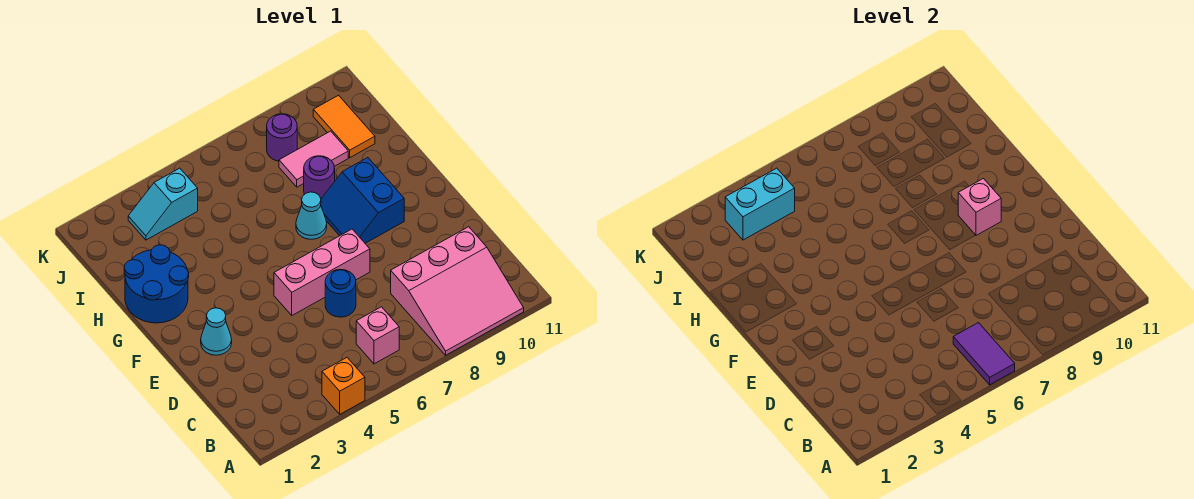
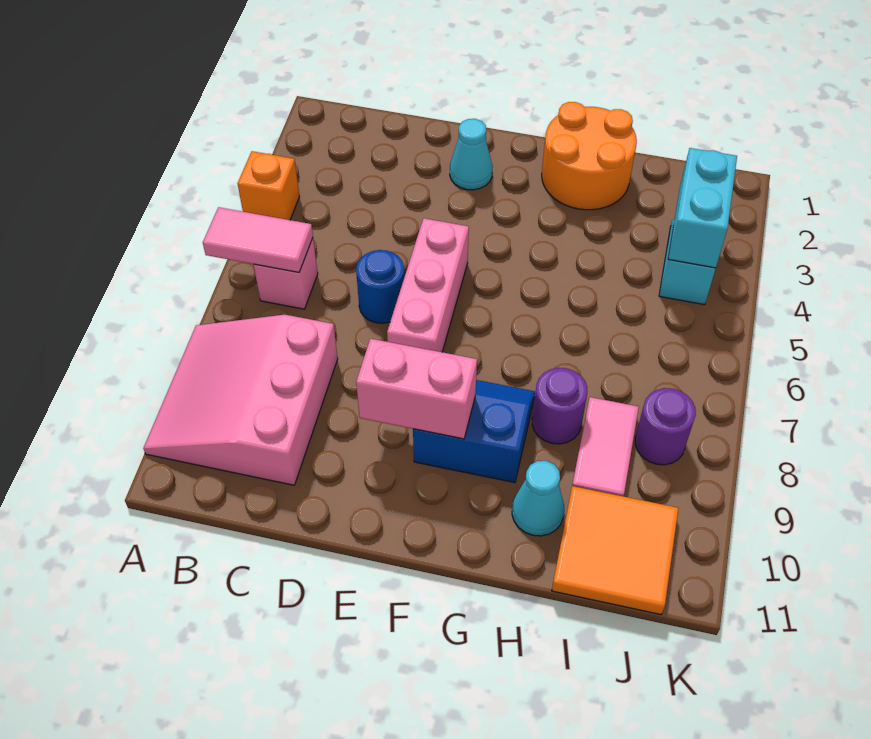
purple 1x2 tile [953,323,1015,385] -> pink 1x2 tile [203,207,313,272]
pink 1x1 brick [958,179,1001,235] -> pink 1x2 brick [356,339,477,439]
blue 2x2 round brick [124,245,189,323] -> orange 2x2 round brick [542,102,637,210]
cyan 1x1 cone [296,192,327,239] -> cyan 1x1 cone moved to [512,461,564,536]
orange 1x2 tile [313,95,375,158] -> orange 2x2 tile [552,486,678,615]

